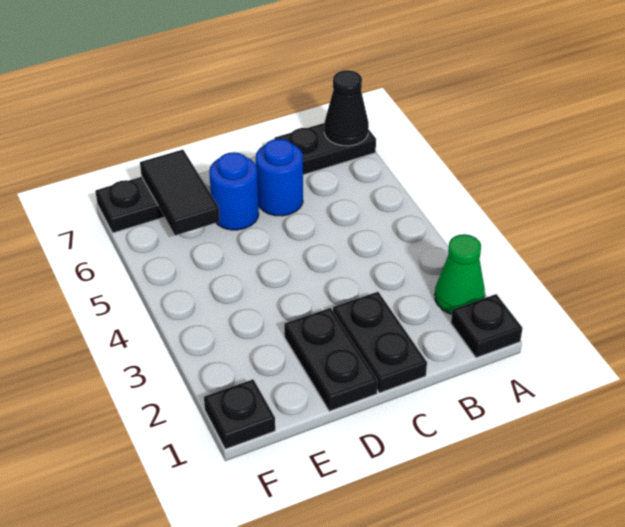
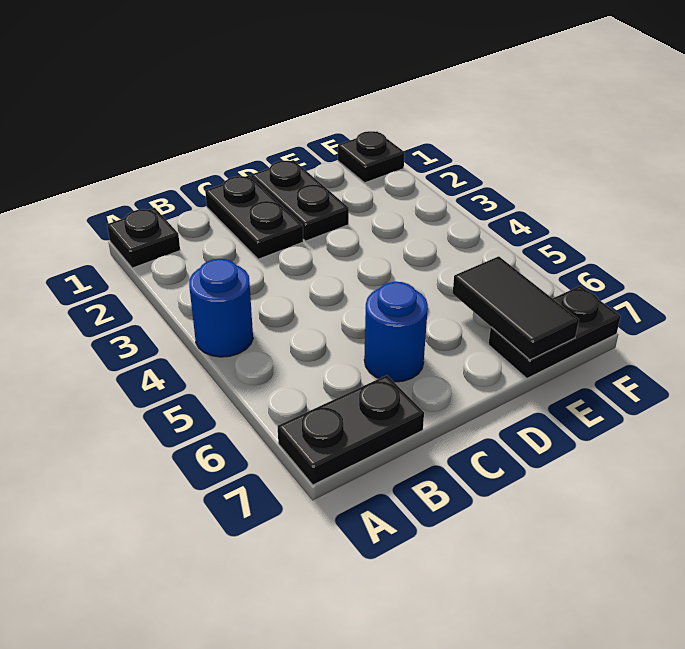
green 1x1 cone [435,234,485,314] -> none
black 1x1 cone [324,70,369,146] -> none
blue 1x1 round brick [209,152,259,230] -> blue 1x1 round brick moved to [189,259,253,357]

